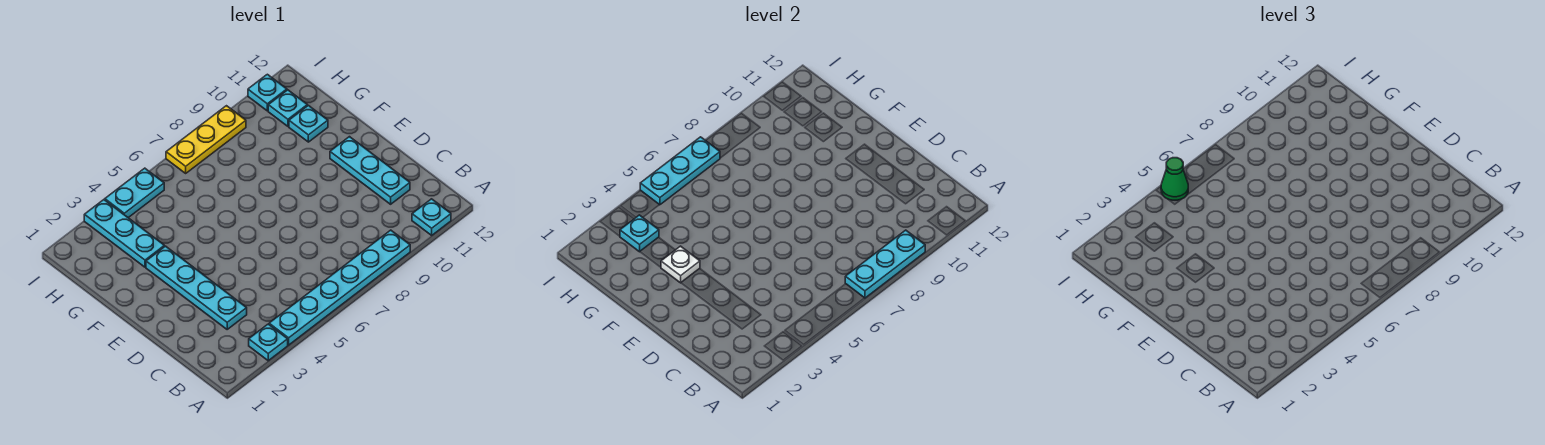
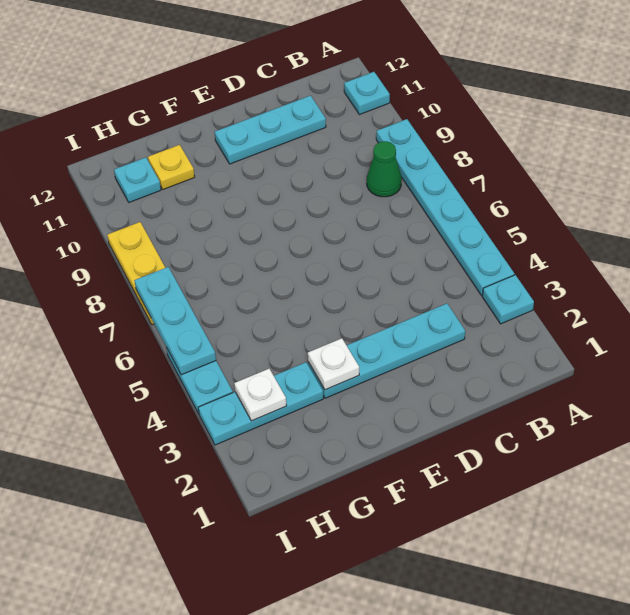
cyan 1x3 plate [845,230,925,298] -> none
cyan 1x1 plate [289,105,328,142] -> yellow 1x1 plate [148,145,195,189]
cyan 1x1 plate [620,215,659,252] -> white 1x1 plate [234,369,286,421]
green 1x1 cone [1161,158,1188,200] -> green 1x1 cone moved to [367,141,402,197]
cyan 1x1 plate [248,74,287,111] -> none

